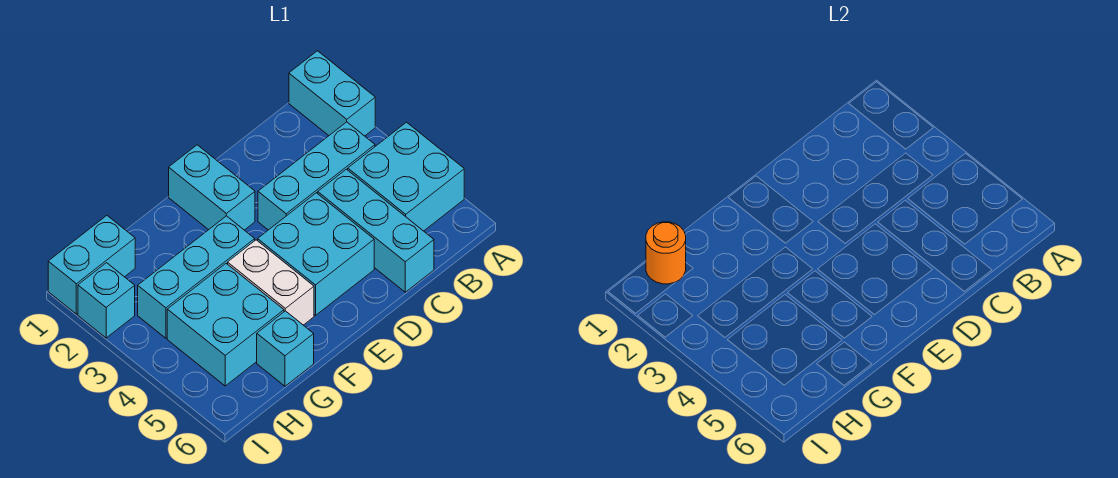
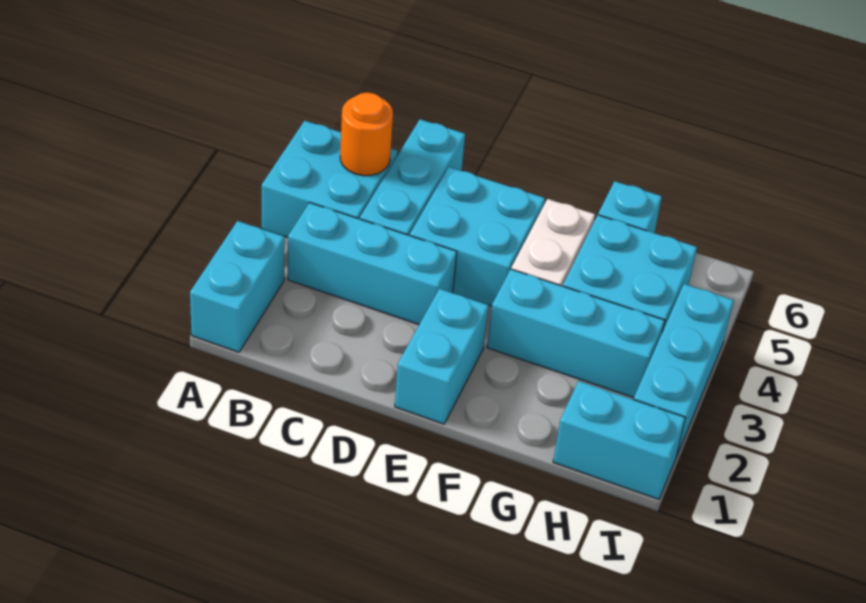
orange 1x1 round brick [646,222,686,284] -> orange 1x1 round brick moved to [340,93,393,176]
cyan 1x1 brick [78,263,135,338] -> cyan 1x3 brick [634,284,734,457]

